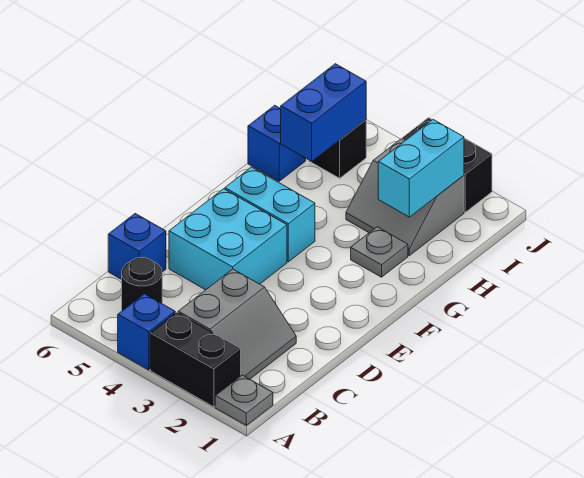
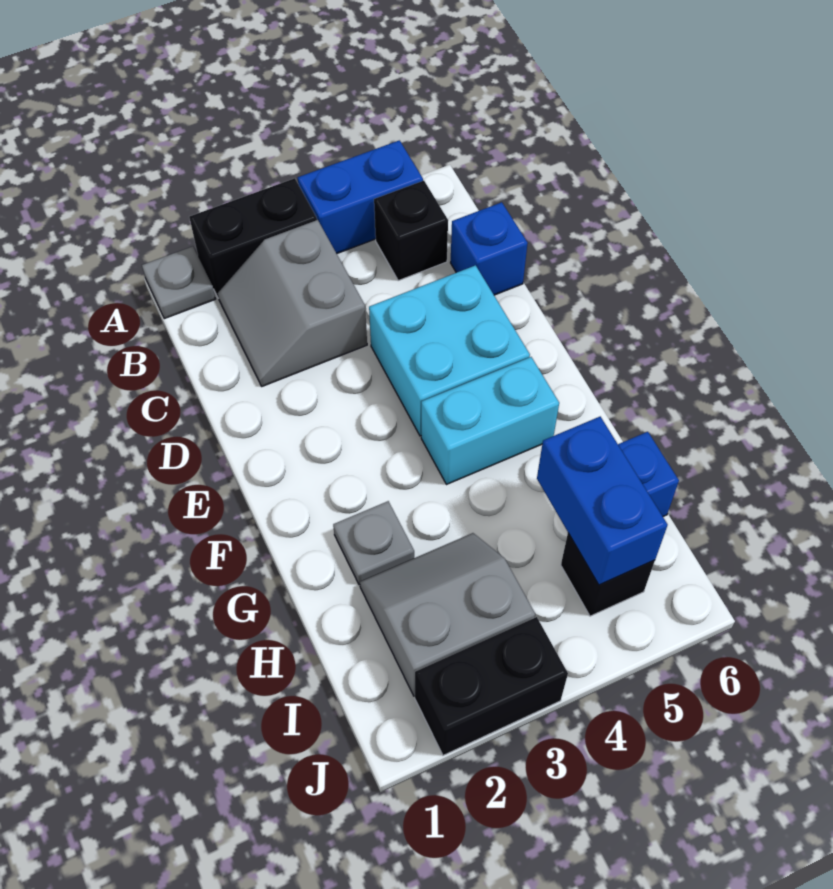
blue 1x1 brick [118,294,175,370] -> blue 1x2 brick [298,140,423,254]
black 1x1 round brick [122,257,162,311] -> black 1x1 brick [374,181,448,280]
cyan 1x2 brick [378,120,464,217] -> none

